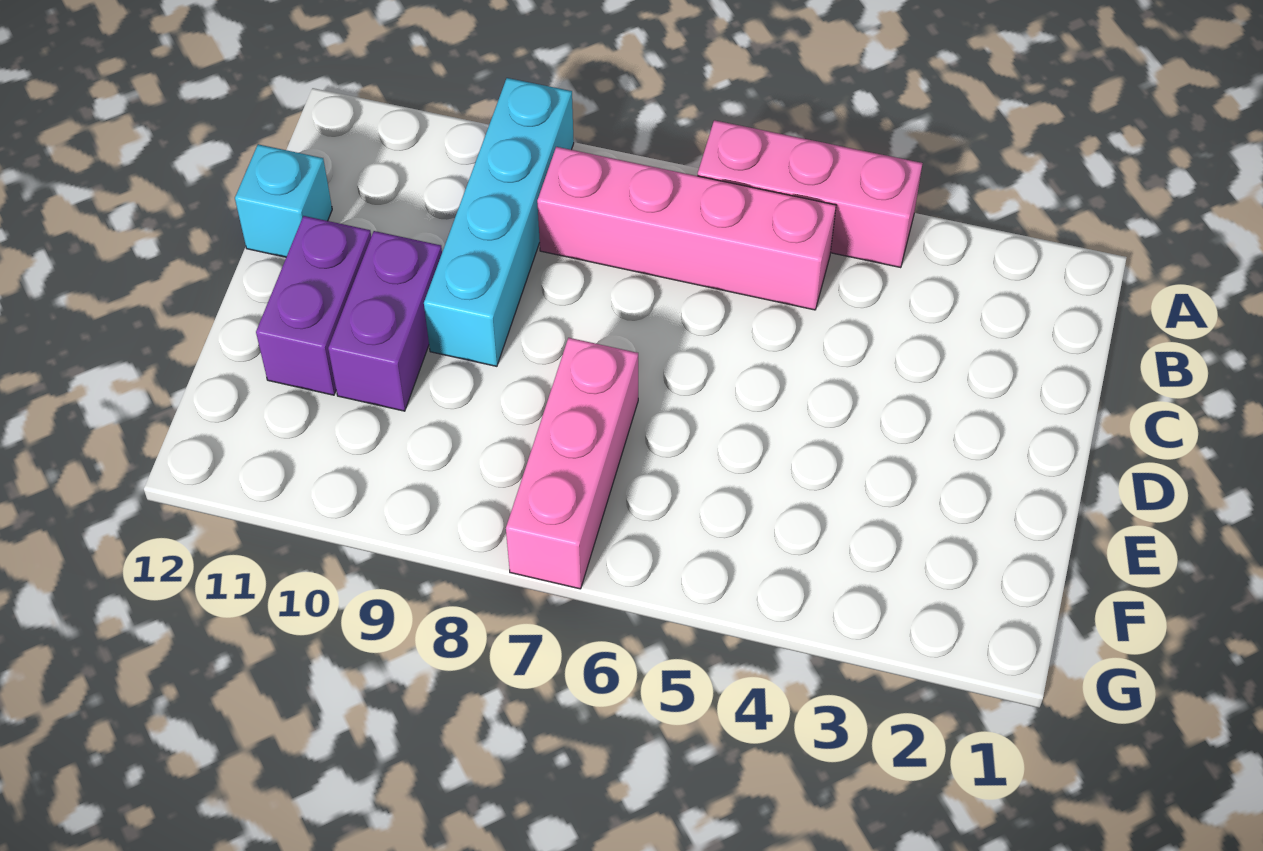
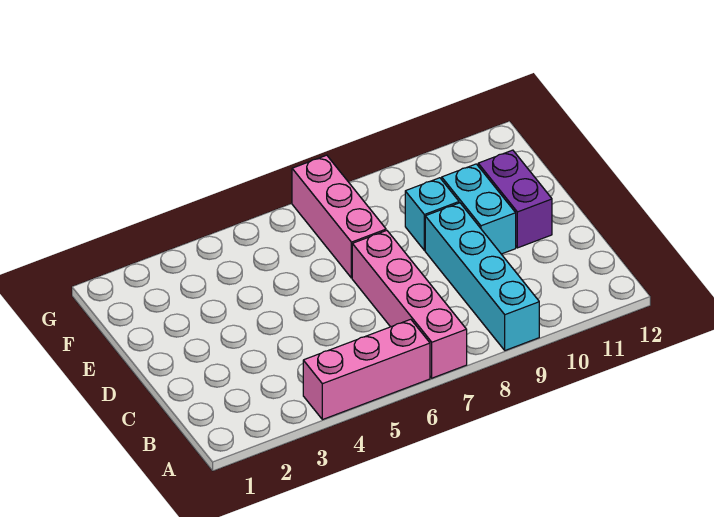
pink 1x4 brick [537,147,836,310] -> pink 1x4 brick turned to [352,231,467,378]
cyan 1x1 brick [235,144,332,257] -> cyan 1x1 brick moved to [405,178,459,250]
purple 1x2 brick [328,231,442,411] -> cyan 1x2 brick [442,164,516,254]

